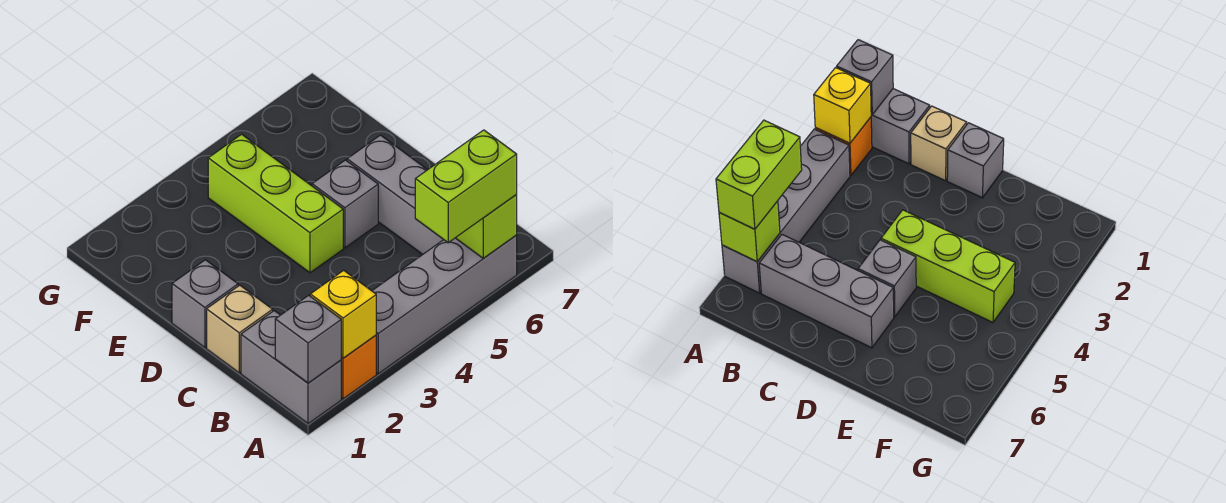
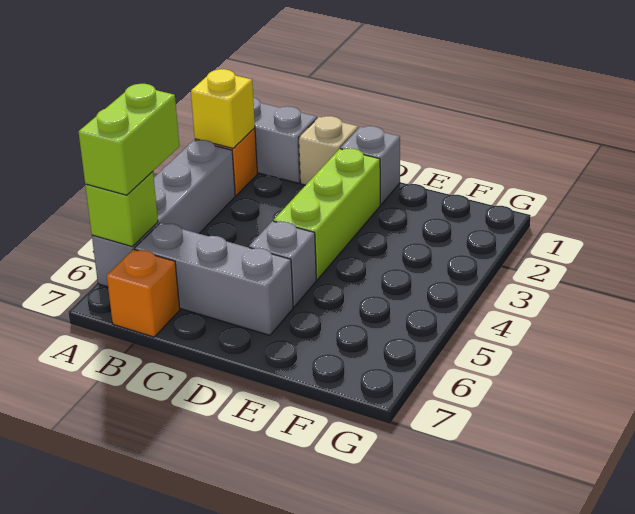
grey 1x1 brick [275,295,341,383] -> none
none -> orange 1x1 brick [107,249,180,337]
lime 1x3 brick [208,134,343,273] -> lime 1x3 brick turned to [273,149,380,280]

